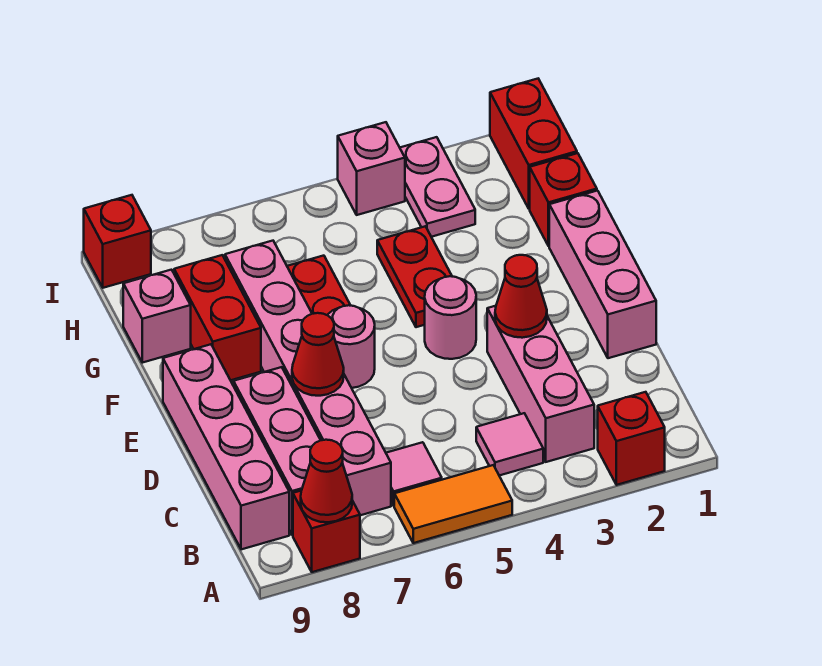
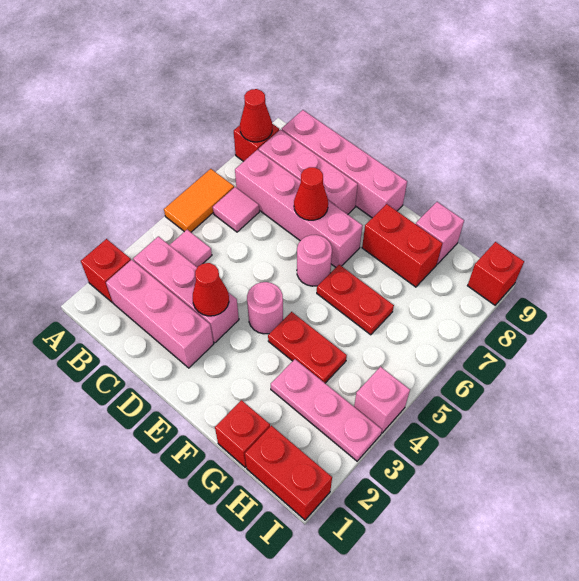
pink 1x6 brick [225,241,391,515] -> pink 1x4 brick [235,150,363,267]
pink 1x3 brick [549,191,656,358] -> pink 1x3 brick moved to [106,260,214,368]
pink 1x2 plate [400,137,475,237] -> pink 1x3 plate [271,359,382,461]

